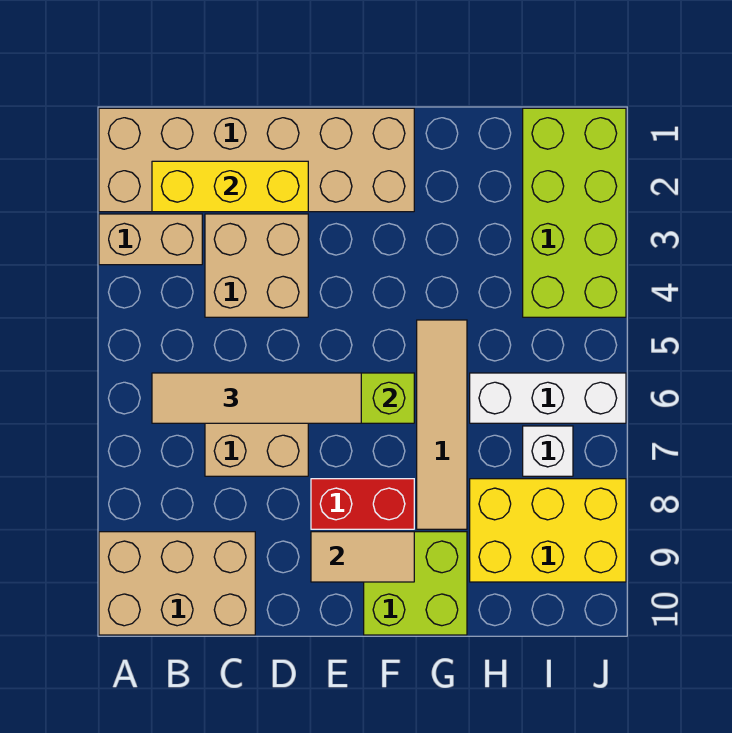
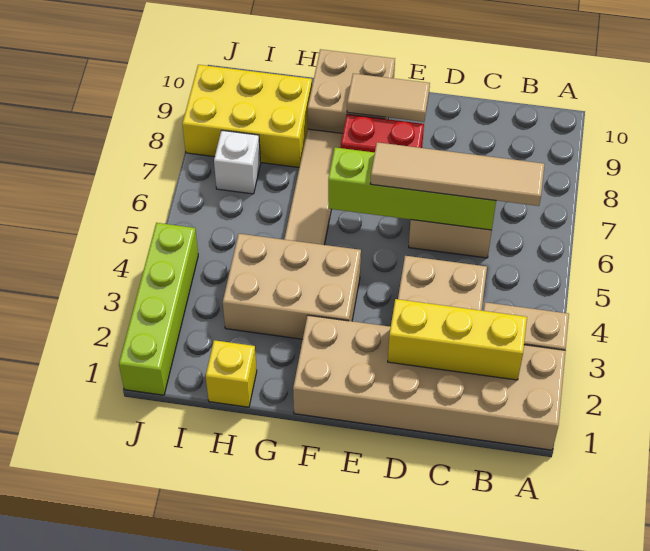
tan 2x3 brick [99,532,255,635] -> tan 2x3 brick moved to [223,234,361,339]
lime 2x2 brick [364,532,467,635] -> tan 2x2 brick [308,49,395,133]
none -> yellow 1x1 brick [206,340,257,407]
white 1x3 brick [470,373,626,423] -> none
lime 2x4 brick [523,108,626,317] -> lime 1x4 brick [119,223,198,395]

